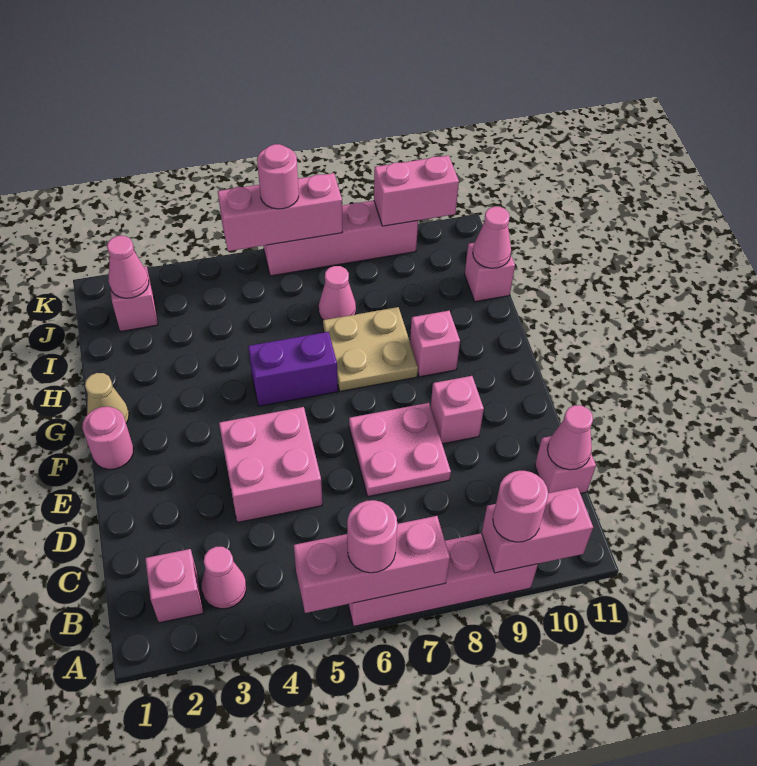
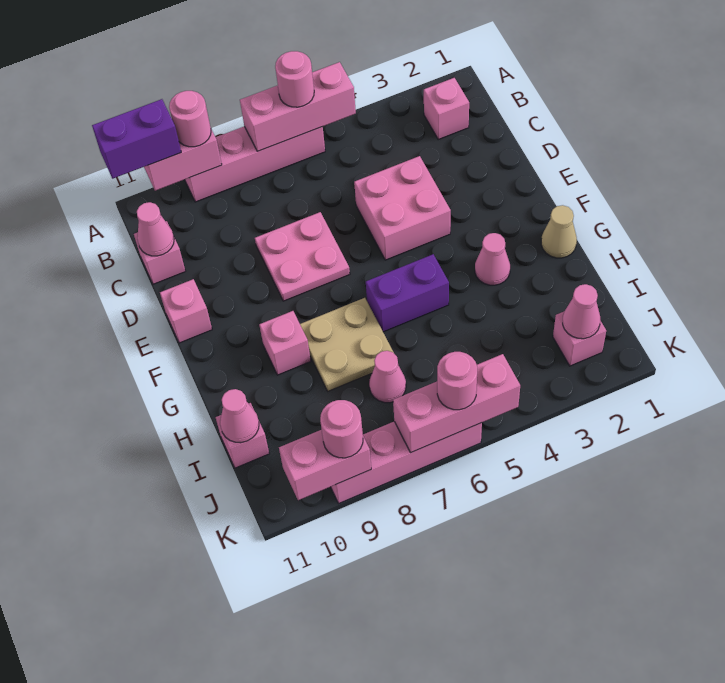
none -> purple 1x2 brick [92,99,181,179]
pink 1x1 cone [202,547,246,609] -> pink 1x1 cone moved to [475,233,510,285]
pink 1x1 brick [431,376,484,444] -> pink 1x1 brick moved to [160,279,212,343]
pink 1x1 round brick [82,407,134,469] -> pink 1x1 round brick moved to [320,400,363,458]

